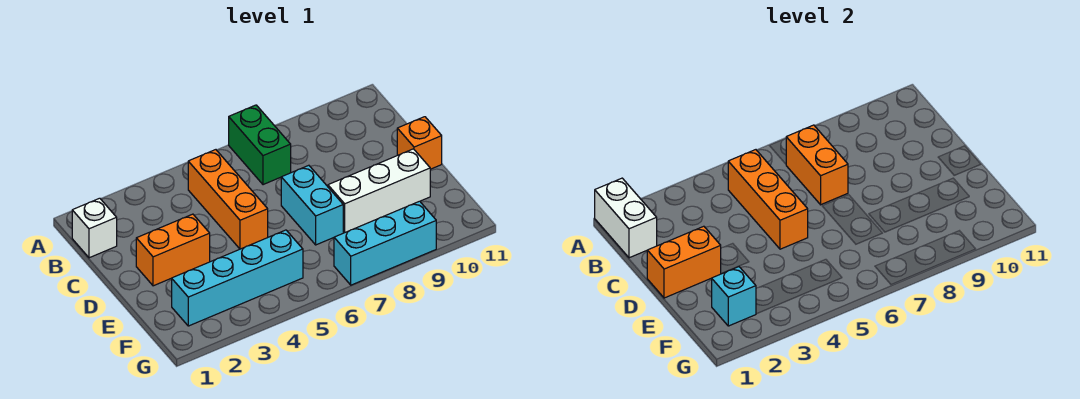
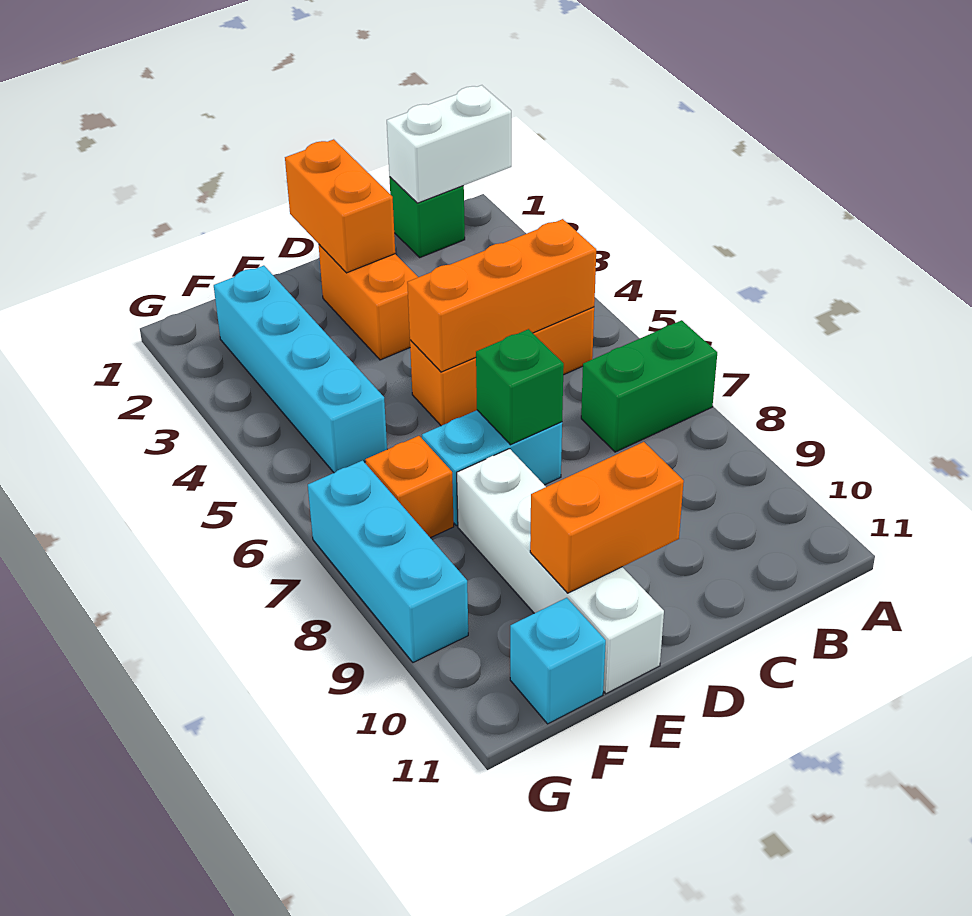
white 1x1 brick [72,198,117,258] -> green 1x1 brick [389,177,465,257]
orange 1x2 brick [786,125,848,205] -> orange 1x2 brick moved to [530,442,684,593]
none -> green 1x1 brick [476,329,564,445]
orange 1x1 brick [397,117,442,169] -> orange 1x1 brick moved to [365,436,454,538]
white 1x3 brick [328,149,430,233] -> white 1x4 brick [457,449,664,694]
cyan 1x1 brick [712,267,756,326] -> cyan 1x1 brick moved to [510,598,606,724]

